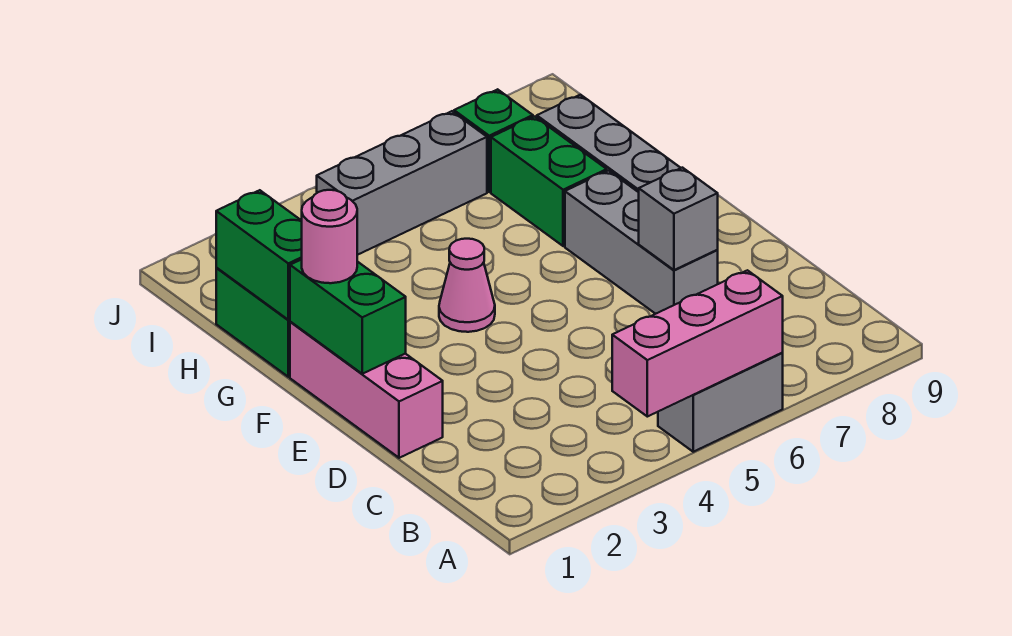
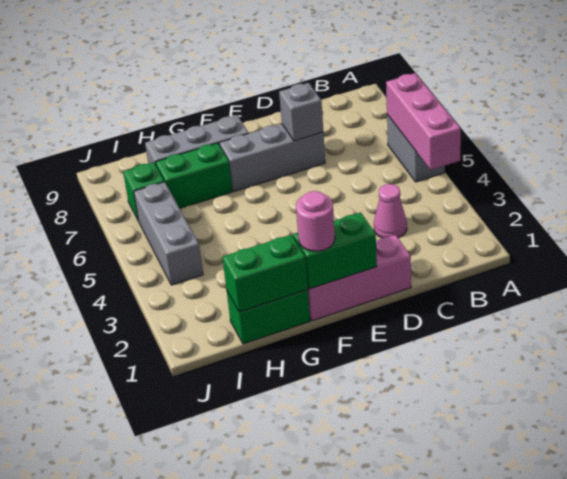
pink 1x1 cone [439,239,495,332] -> pink 1x1 cone moved to [374,184,407,238]

